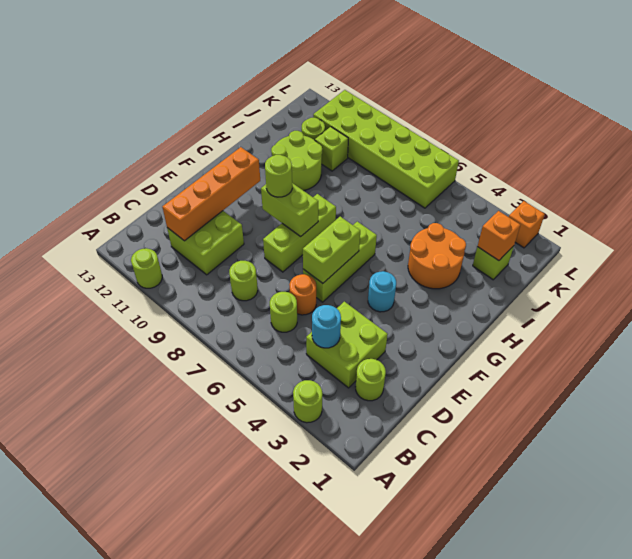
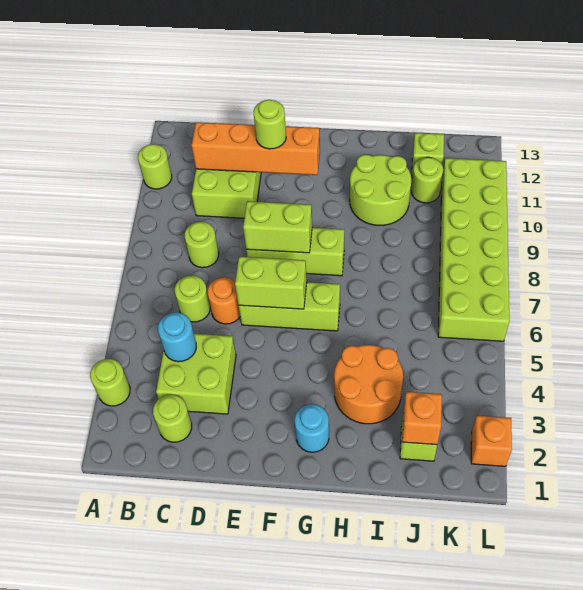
cyan 1x1 round brick [368,271,396,312] -> cyan 1x1 round brick moved to [295,404,329,452]
lime 1x2 brick [261,183,318,236] -> lime 1x2 brick turned to [243,201,312,253]
lime 1x1 round brick [265,155,292,197] -> lime 1x1 round brick moved to [253,100,286,149]
lime 1x1 brick [315,127,348,171] -> lime 1x1 brick moved to [412,133,444,177]

